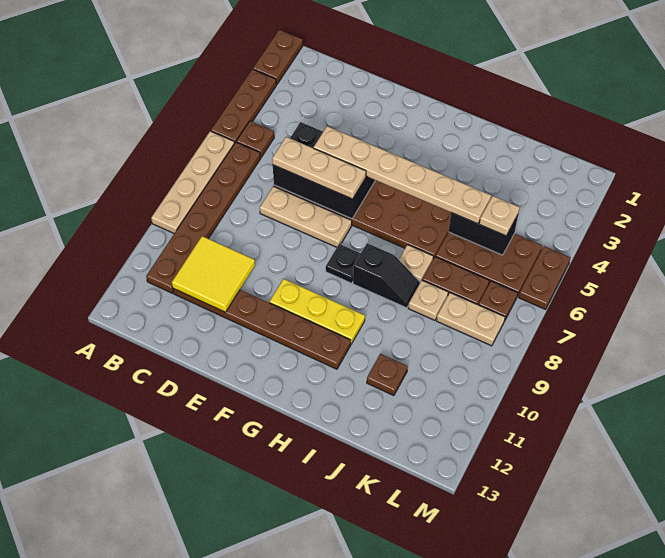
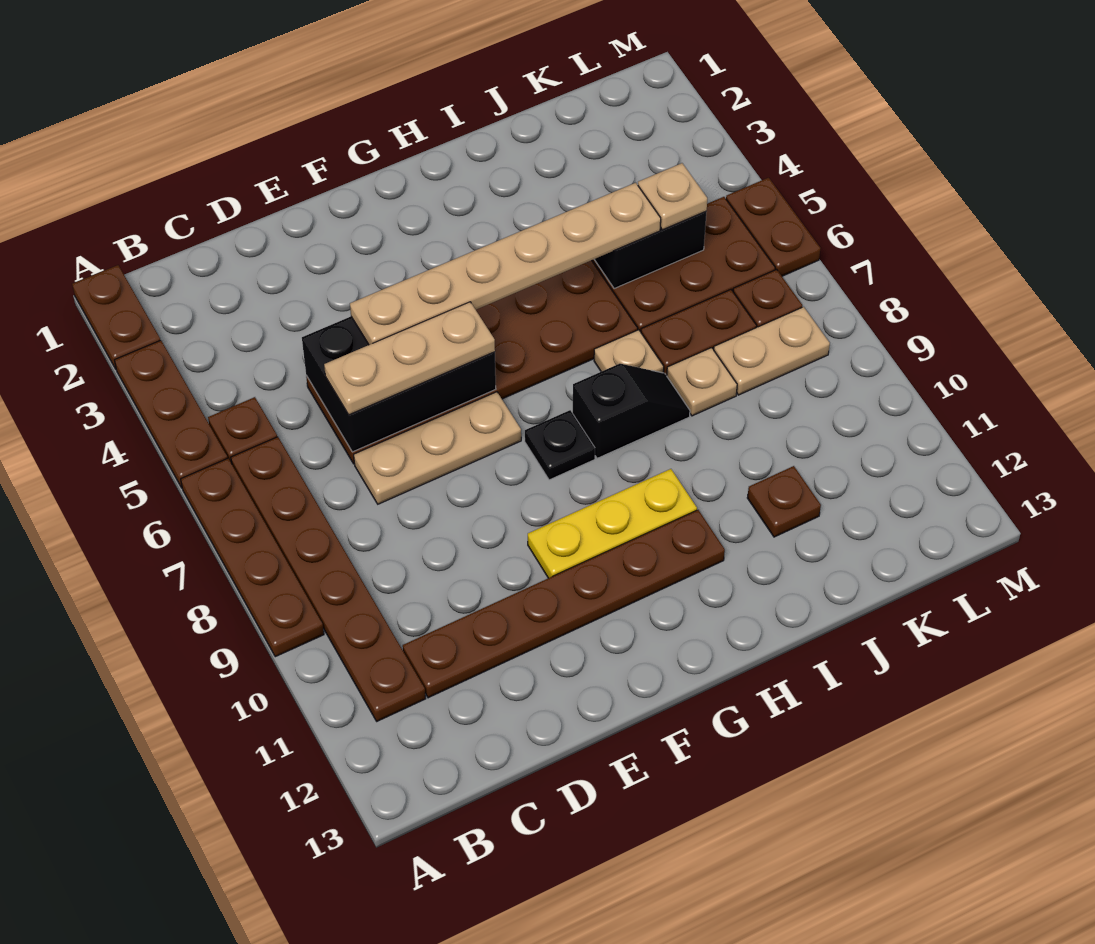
tan 1x4 plate [151,131,235,233] -> brown 1x4 plate [181,459,324,657]
yellow 2x2 tile [172,236,255,312] -> none

